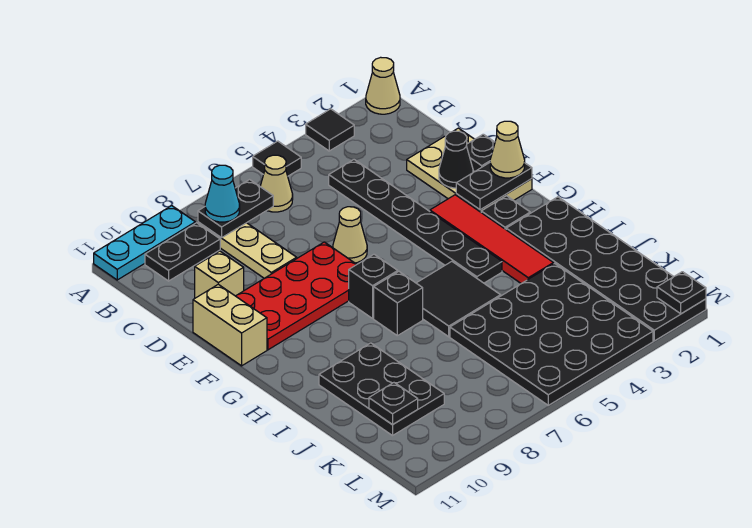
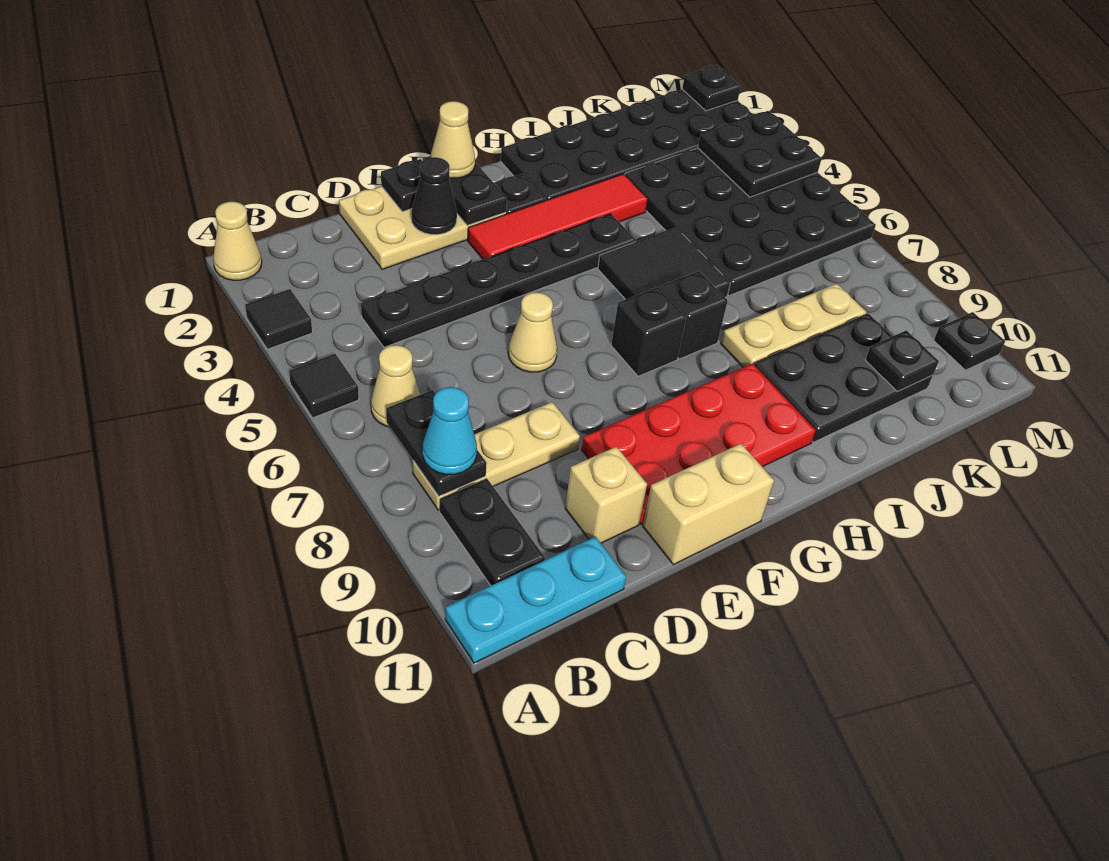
cyan 1x3 plate [94,206,195,280] -> cyan 1x3 plate turned to [445,537,626,663]
red 2x4 plate [236,242,357,350] -> red 2x4 plate turned to [582,363,816,524]
none -> tan 1x3 plate [721,283,867,367]
none -> black 2x2 plate [698,111,822,197]
none -> black 1x1 plate [934,312,1005,370]

